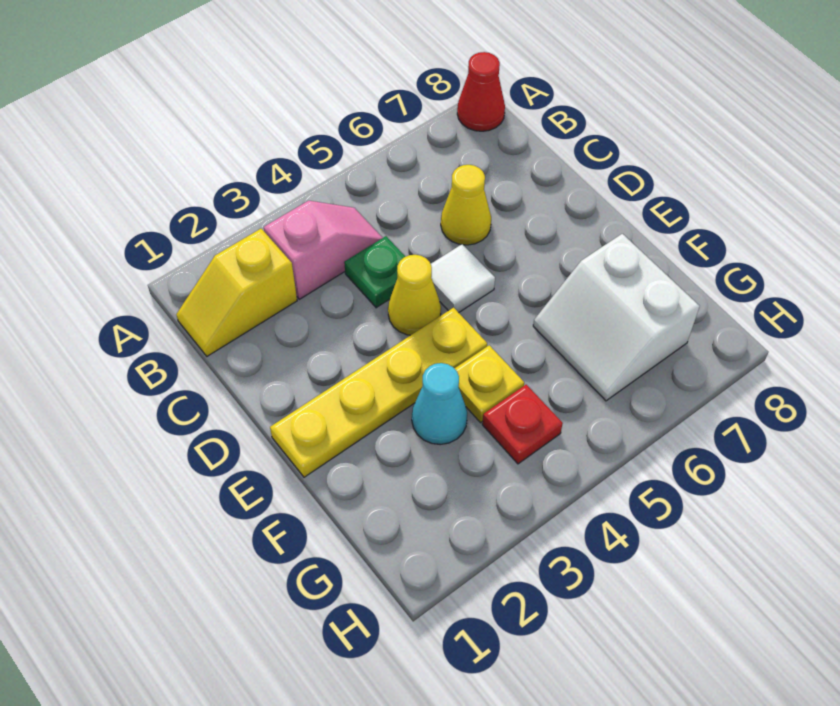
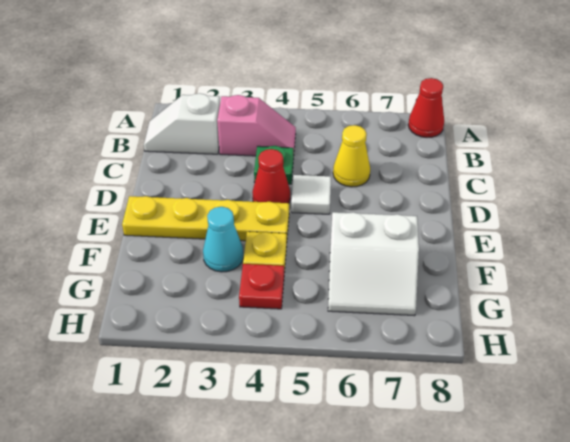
yellow 1x2 slope [176,229,297,356] -> white 1x2 slope [144,94,220,154]
yellow 1x1 cone [388,255,441,335] -> red 1x1 cone [252,149,290,203]
white 2x2 slope [533,234,700,401] -> white 2x2 slope turned to [328,212,419,316]

